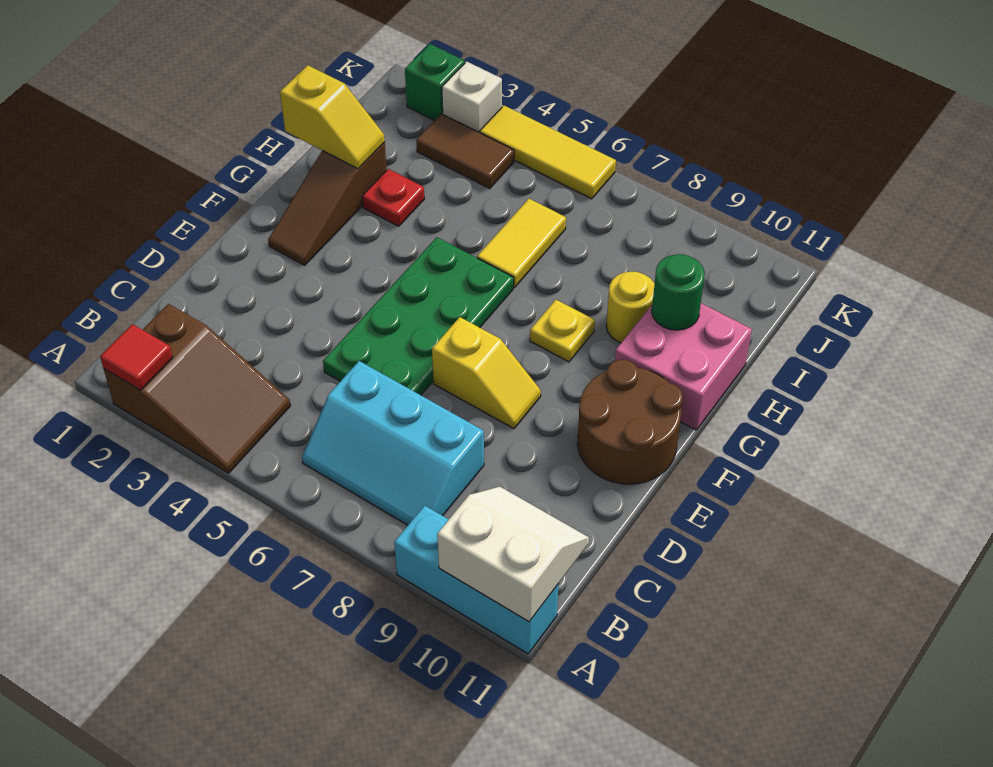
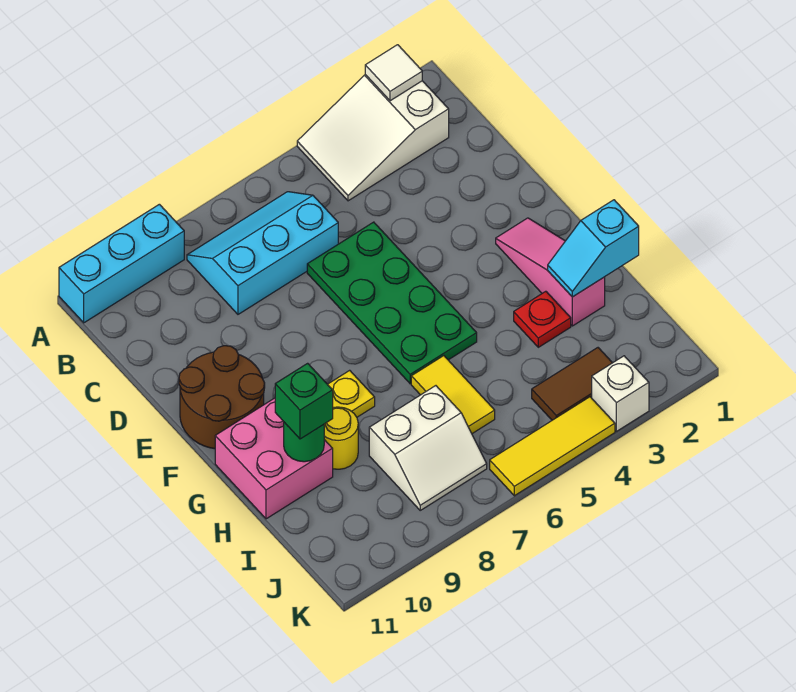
brown 2x3 slope [104,304,290,473] -> white 2x3 slope [297,75,449,201]
red 1x1 tile [100,324,173,390] -> white 1x1 tile [365,45,422,101]
white 2x2 slope [437,487,589,622] -> white 2x2 slope moved to [369,386,487,510]
yellow 1x2 slope [432,317,541,429] -> none
brown 1x3 slope [268,142,387,265] -> pink 1x3 slope [496,218,605,326]
yellow 1x2 slope [280,65,385,169] -> cyan 1x2 slope [548,200,639,297]
green 1x1 brick [405,44,465,121] -> green 1x1 brick moved to [275,363,333,439]

